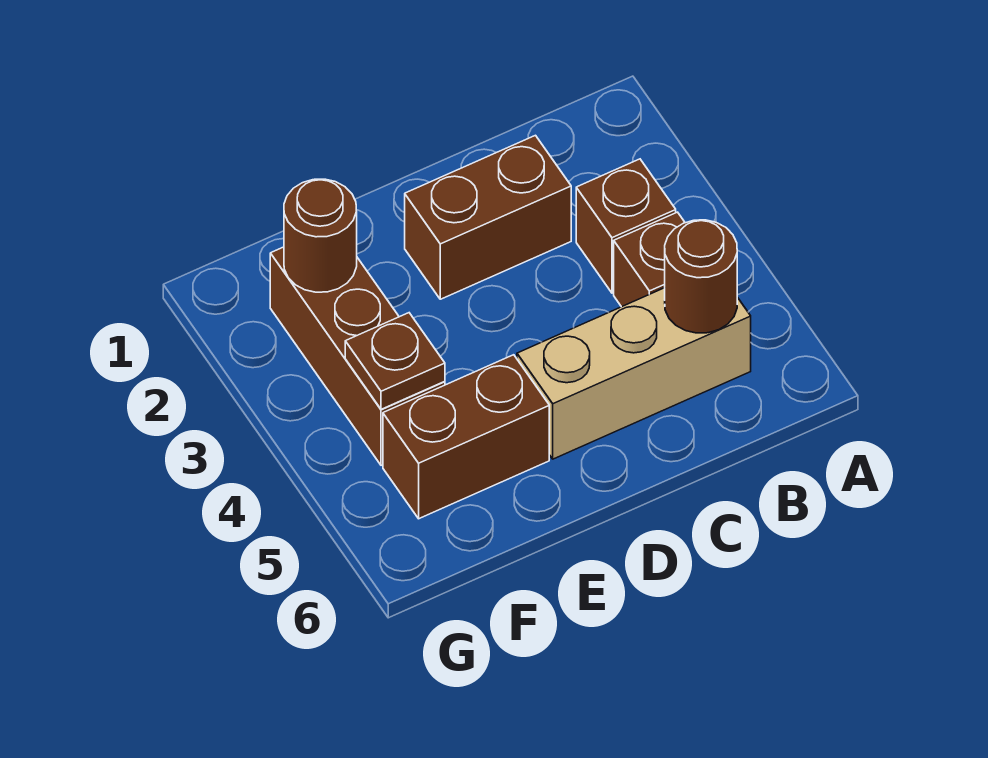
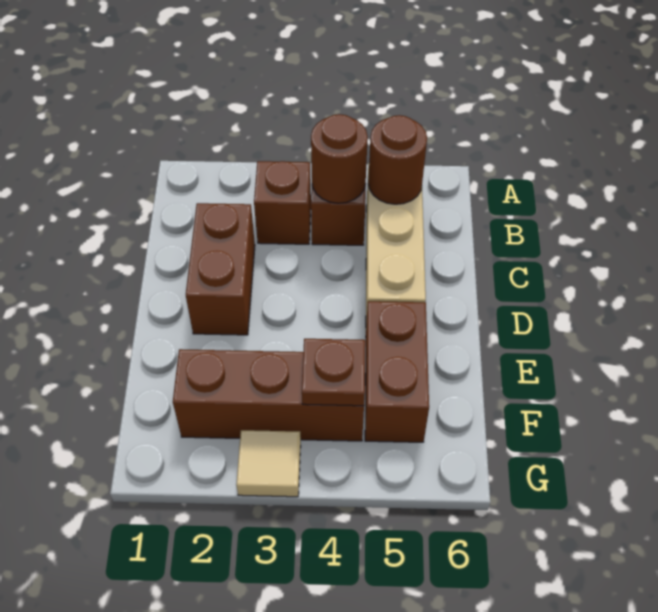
brown 1x1 round brick [284,179,357,292] -> brown 1x1 round brick moved to [311,114,368,203]
none -> tan 1x1 tile [236,430,301,497]

